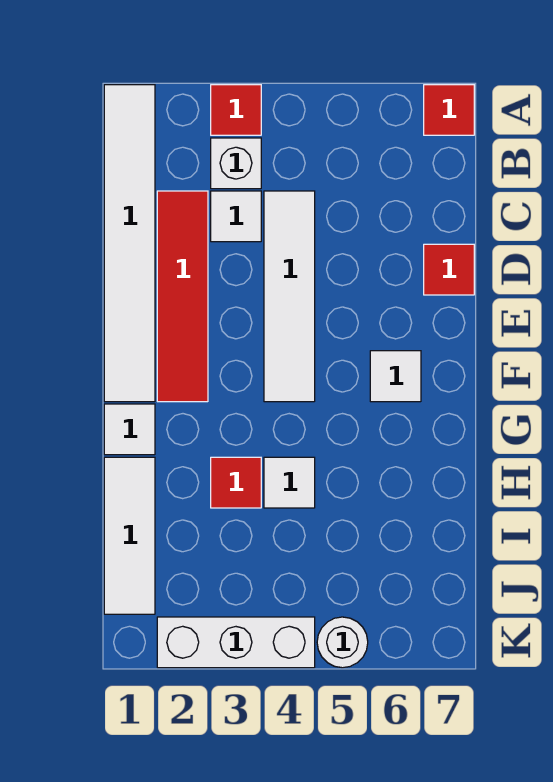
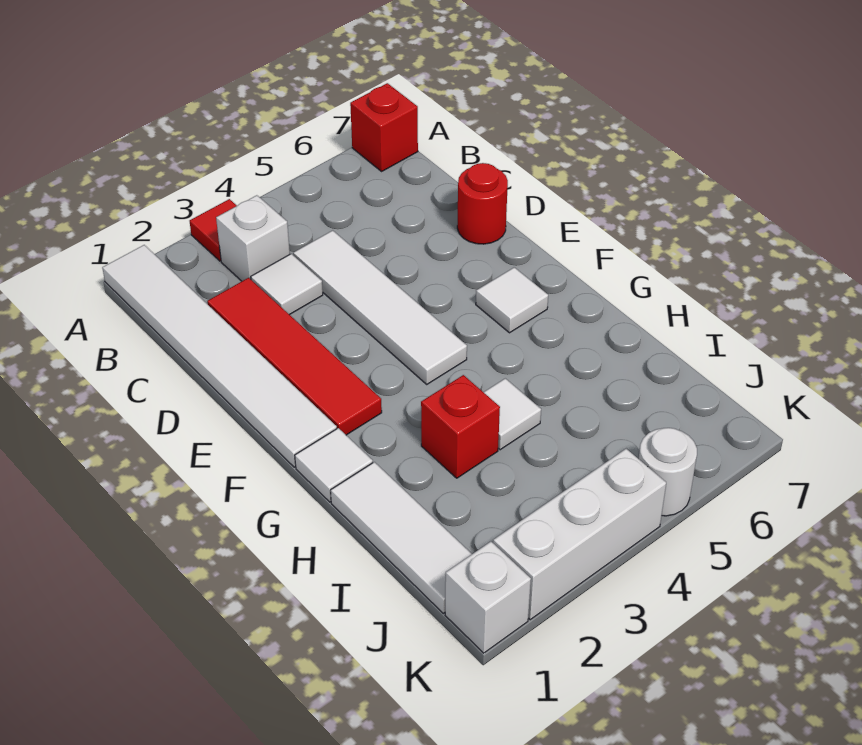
red 1x1 tile [424,85,474,135] -> red 1x1 brick [350,83,418,171]
red 1x1 tile [424,244,474,295] -> red 1x1 round brick [457,163,508,244]
red 1x1 tile [211,457,261,508] -> red 1x1 brick [421,375,500,478]
none -> white 1x1 brick [445,541,531,653]

